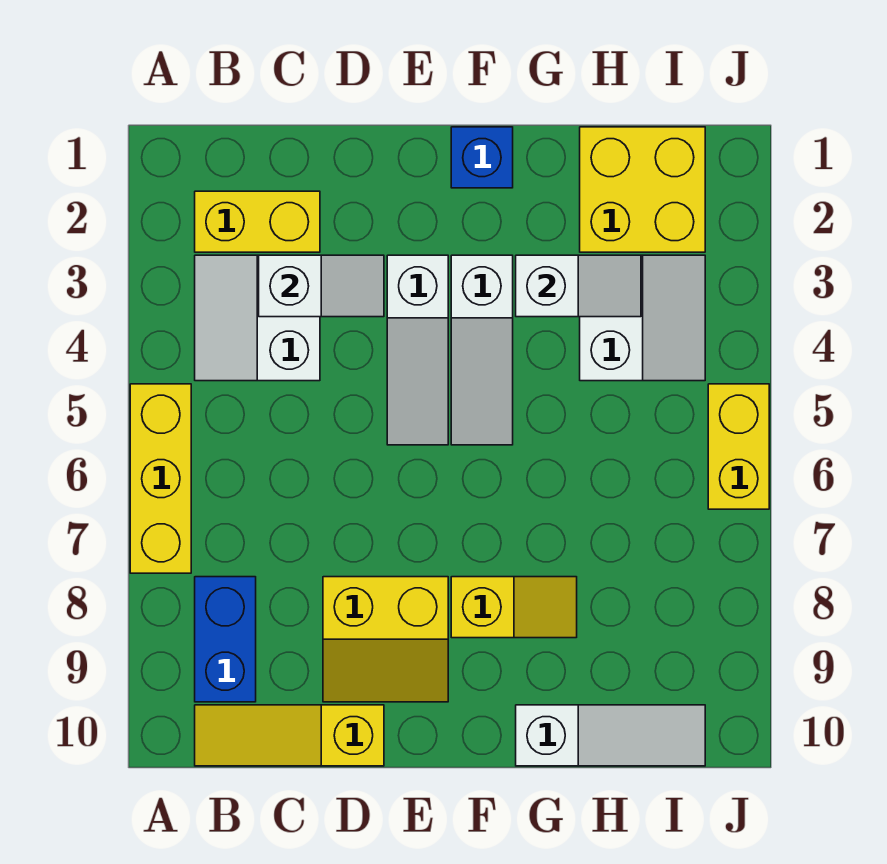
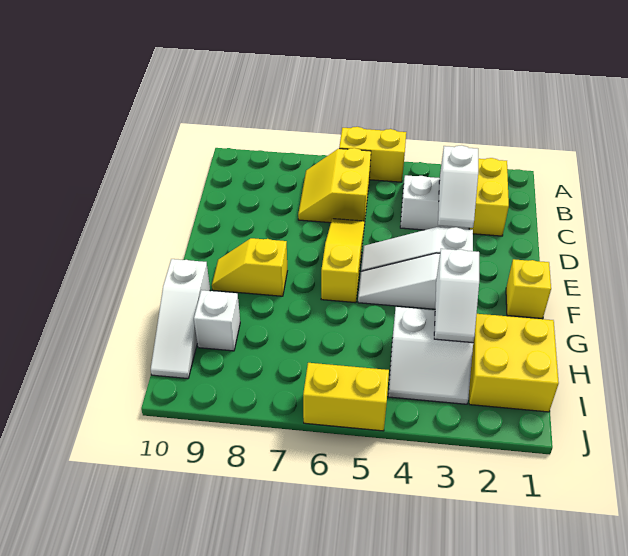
yellow 1x3 brick [130,384,191,573] -> yellow 1x2 brick [339,127,406,182]
blue 1x2 brick [195,577,256,702] -> none
yellow 1x3 slope [195,705,384,766] -> yellow 1x3 slope moved to [321,219,365,303]
yellow 2x2 slope [323,577,448,702] -> yellow 2x2 slope moved to [298,148,371,225]
blue 1x1 brick [451,127,513,188] -> yellow 1x1 brick [506,259,551,319]
yellow 1x2 slope [451,577,577,638] -> yellow 1x2 slope turned to [212,238,287,296]
none -> white 1x1 brick [194,290,240,351]

